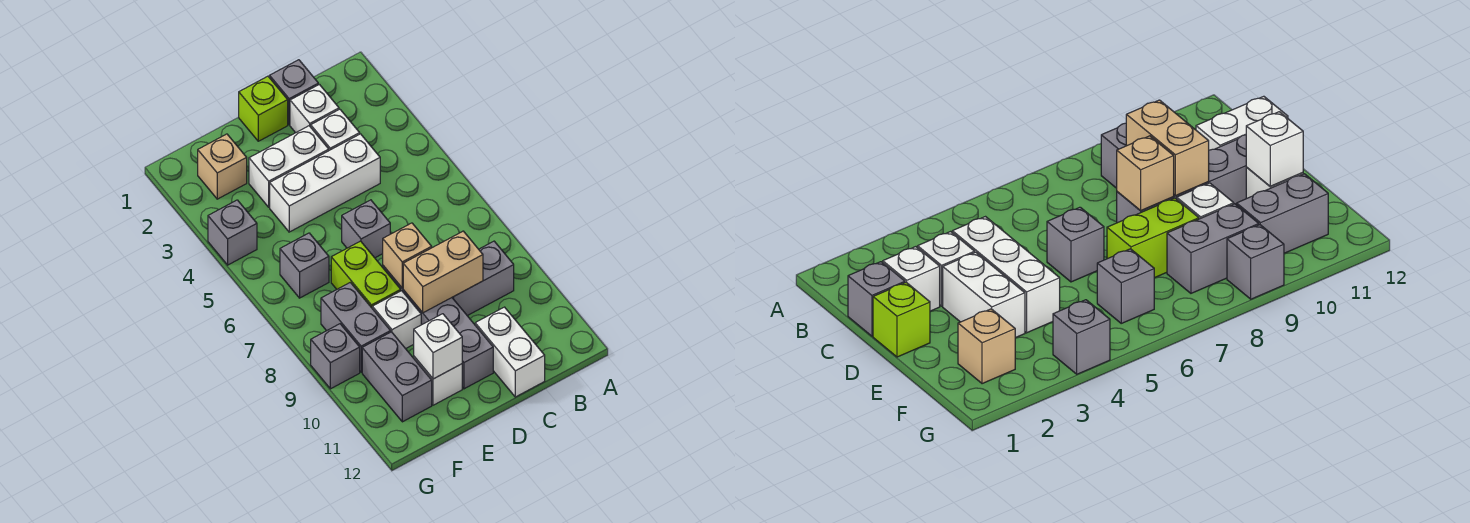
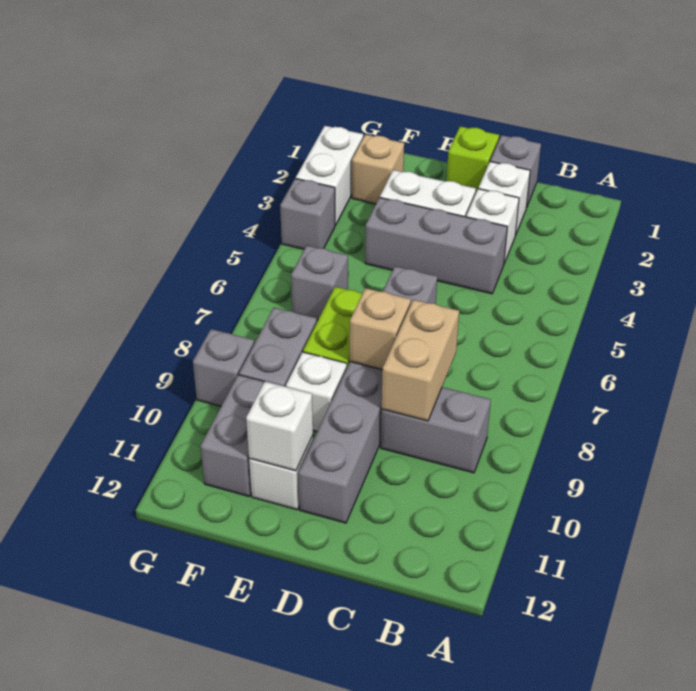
white 1x3 brick [270,134,380,232] -> grey 1x3 brick [365,198,507,294]
tan 1x2 brick [403,231,483,313] -> tan 1x2 brick turned to [382,300,459,421]
white 1x2 brick [475,307,545,397] -> white 1x2 brick moved to [296,126,363,225]

